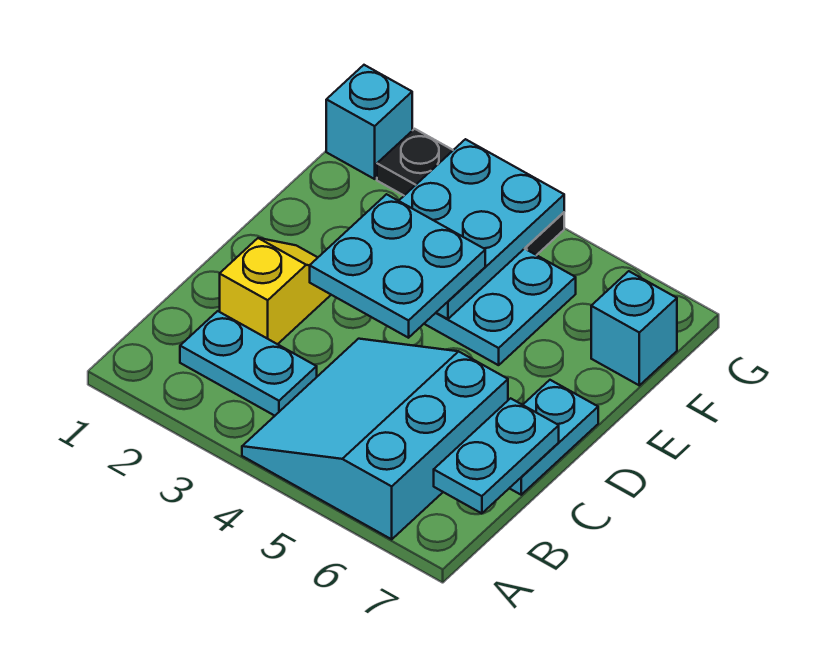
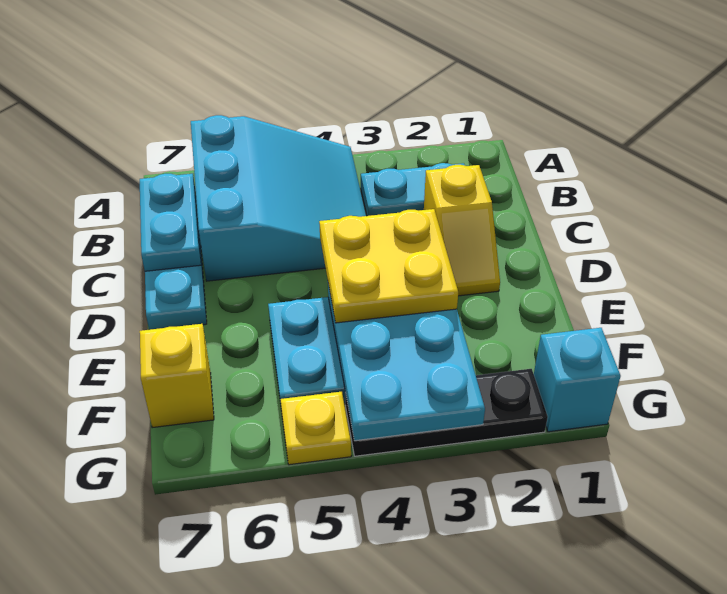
cyan 2x2 plate [310,194,485,338] -> yellow 2x2 plate [319,209,458,323]
cyan 1x1 brick [591,271,677,385] -> yellow 1x1 brick [140,324,214,428]
none -> yellow 1x1 plate [281,392,351,465]

